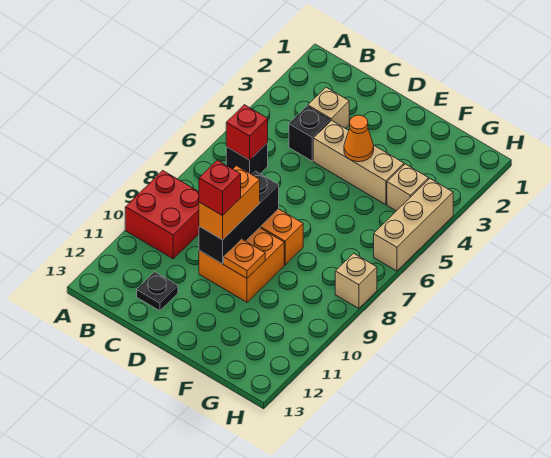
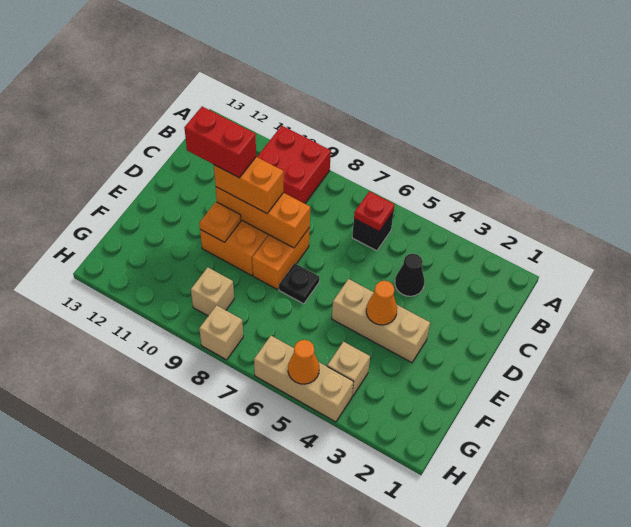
red 1x1 brick [226,105,268,160] -> red 1x1 plate [354,191,395,231]
tan 1x1 brick [308,87,349,129] -> tan 1x1 brick moved to [191,267,234,316]
black 1x1 brick [289,106,330,161] -> black 1x1 cone [395,254,424,296]
black 1x1 plate [137,272,178,311] -> black 1x1 plate moved to [279,263,319,304]
tan 1x3 brick [313,120,404,205] -> tan 1x3 brick turned to [332,279,430,363]
black 1x3 brick [199,171,279,264] -> orange 1x3 brick [216,187,310,248]
red 1x1 brick [199,160,241,216] -> red 1x2 brick [184,107,256,178]
none -> orange 1x1 cone [288,340,319,384]

